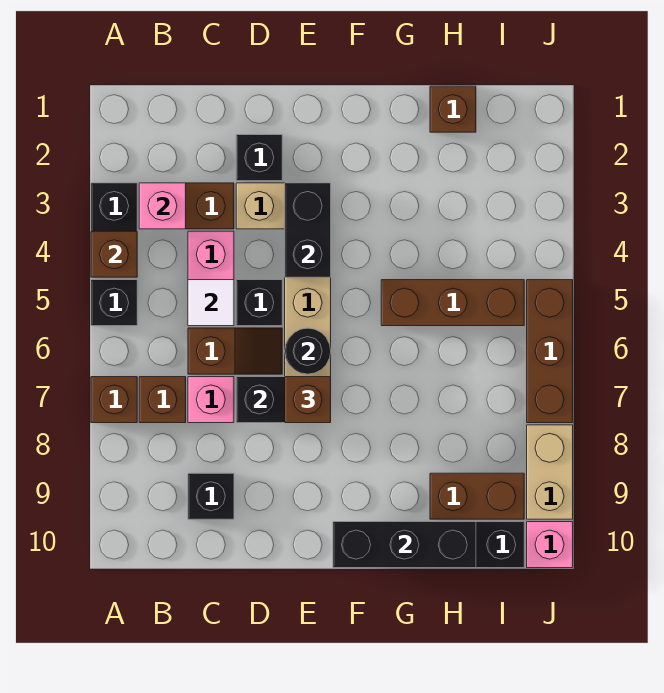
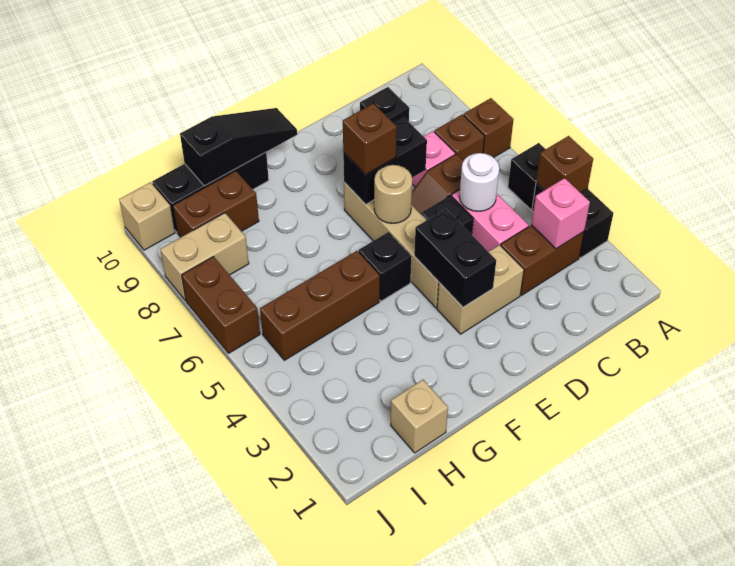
white 1x1 tile [188,280,234,326] -> white 1x1 round brick [459,153,499,211]
black 1x1 brick [236,135,282,181] -> black 1x1 brick moved to [359,232,412,301]
black 1x1 round brick [285,328,331,374] -> tan 1x1 round brick [374,165,412,223]
black 1x3 brick [333,522,476,568] -> black 1x3 slope [180,108,297,186]
brown 1x1 brick [430,86,476,132] -> tan 1x1 brick [391,380,448,453]
brown 1x3 brick [527,280,573,423] -> brown 1x2 brick [182,257,260,353]
tan 1x2 brick [527,425,573,519] -> tan 1x2 brick turned to [160,213,249,300]
pink 1x1 brick [527,522,573,568] -> tan 1x1 brick [119,182,175,250]

